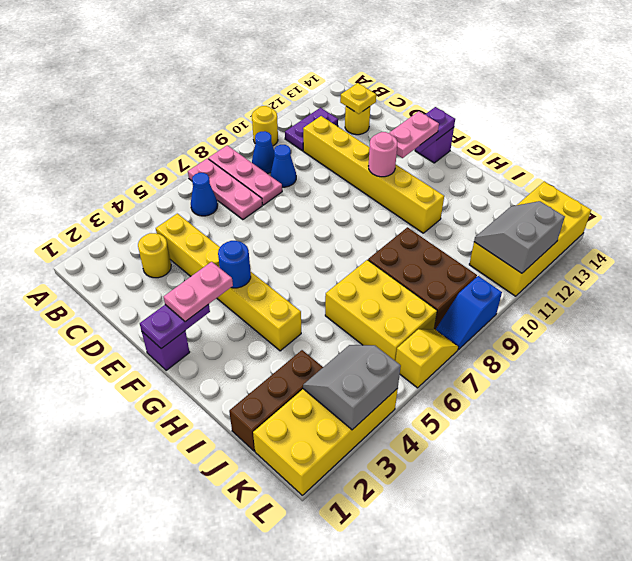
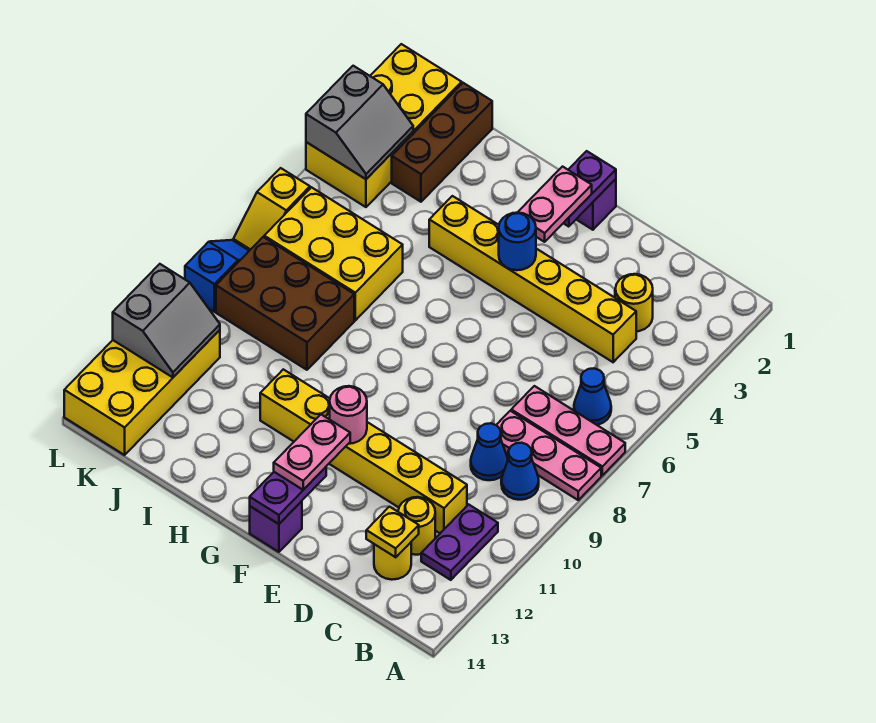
yellow 1x1 round brick [252,106,278,146] -> yellow 1x1 round brick moved to [398,497,435,555]

